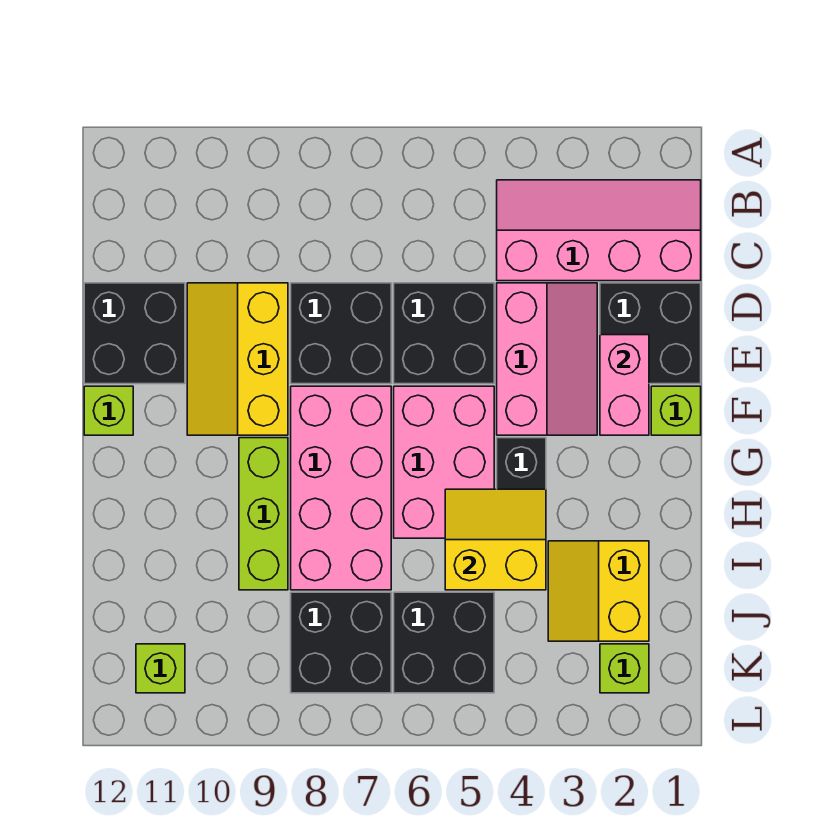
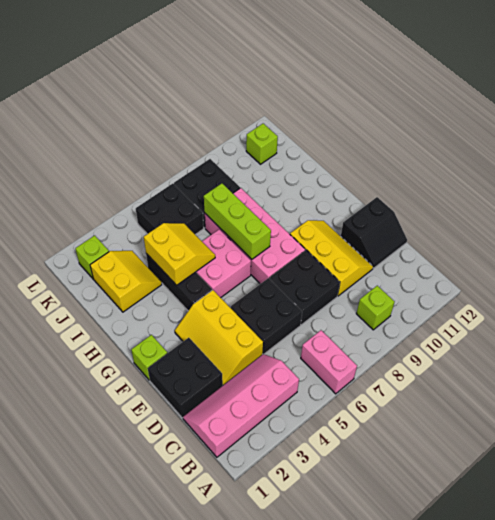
pink 2x4 slope [497,180,701,281] -> pink 2x4 slope turned to [183,354,299,457]
pink 2x3 slope [497,283,597,435] -> yellow 2x3 slope [175,290,263,385]
black 2x2 brick [84,283,185,384] -> black 2x2 slope [341,197,407,268]
pink 1x2 brick [600,335,649,435] -> pink 1x2 brick moved to [301,330,357,394]
pink 2x3 brick [394,386,494,538] -> pink 2x2 brick [196,229,251,298]
lime 1x1 brick [84,386,133,435] -> lime 1x1 brick moved to [356,286,395,330]
lime 1x3 brick [239,438,288,590] -> lime 1x3 brick moved to [204,184,271,259]
yellow 2x2 slope [445,489,546,590] -> yellow 2x2 slope turned to [144,223,215,285]

